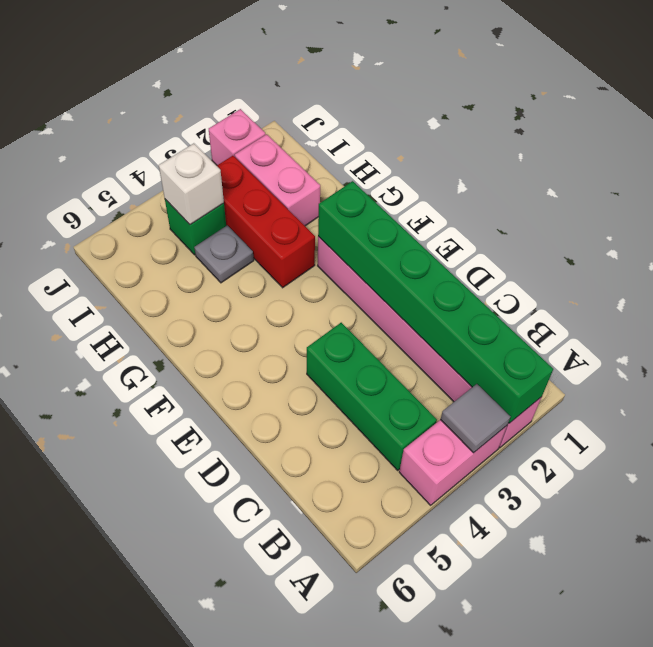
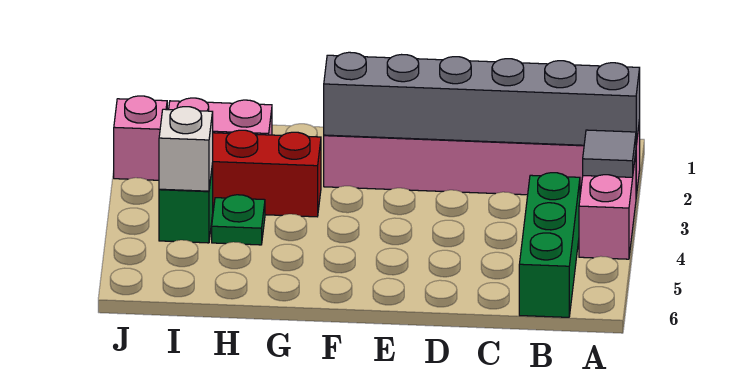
green 1x6 brick [318,181,553,423] -> grey 1x6 brick [324,52,640,145]
green 1x3 brick [307,323,437,470] -> green 1x3 brick turned to [519,173,580,317]
grey 1x1 plate [194,225,254,283] -> green 1x1 plate [212,195,265,245]

